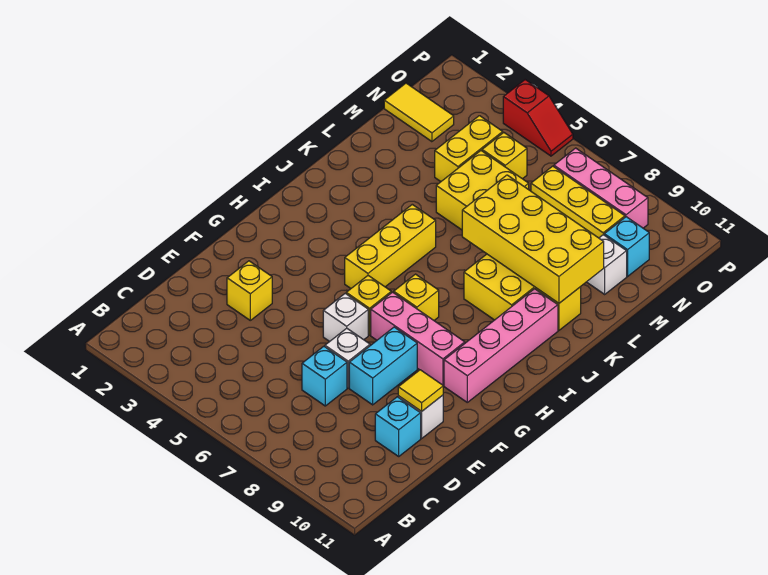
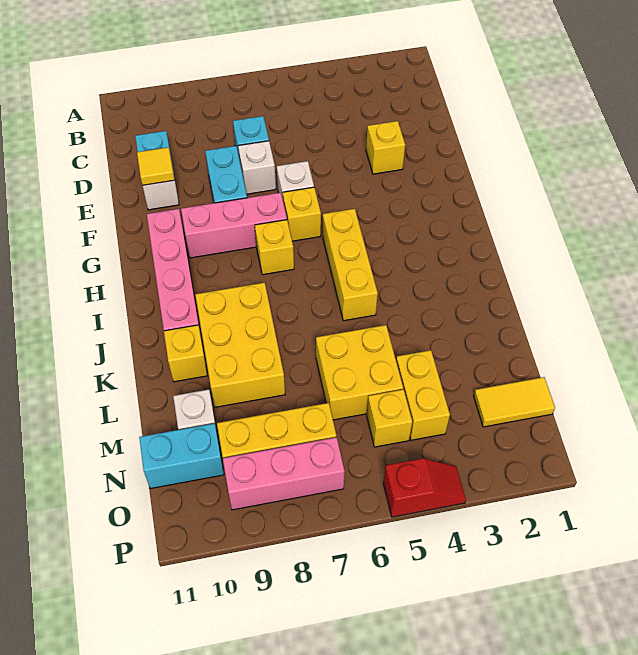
yellow 2x4 brick [462,175,604,303] -> none
cyan 1x1 brick [604,217,649,276] -> cyan 1x2 brick [139,423,224,489]
red 1x2 slope [503,80,573,156] -> red 1x2 slope turned to [383,458,466,517]

